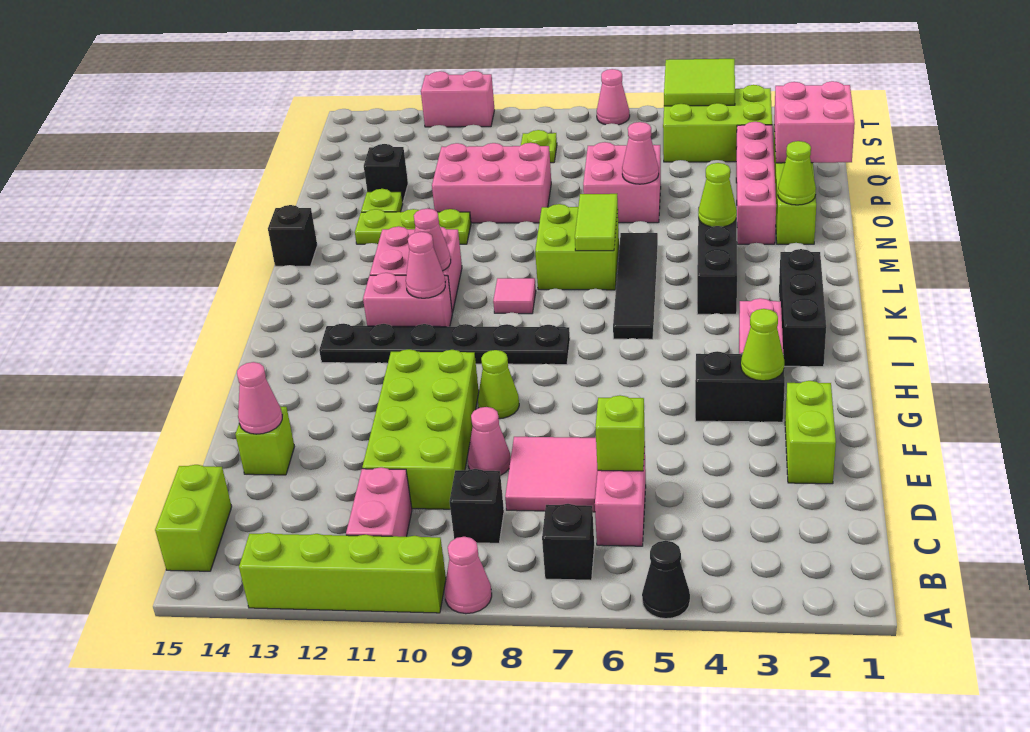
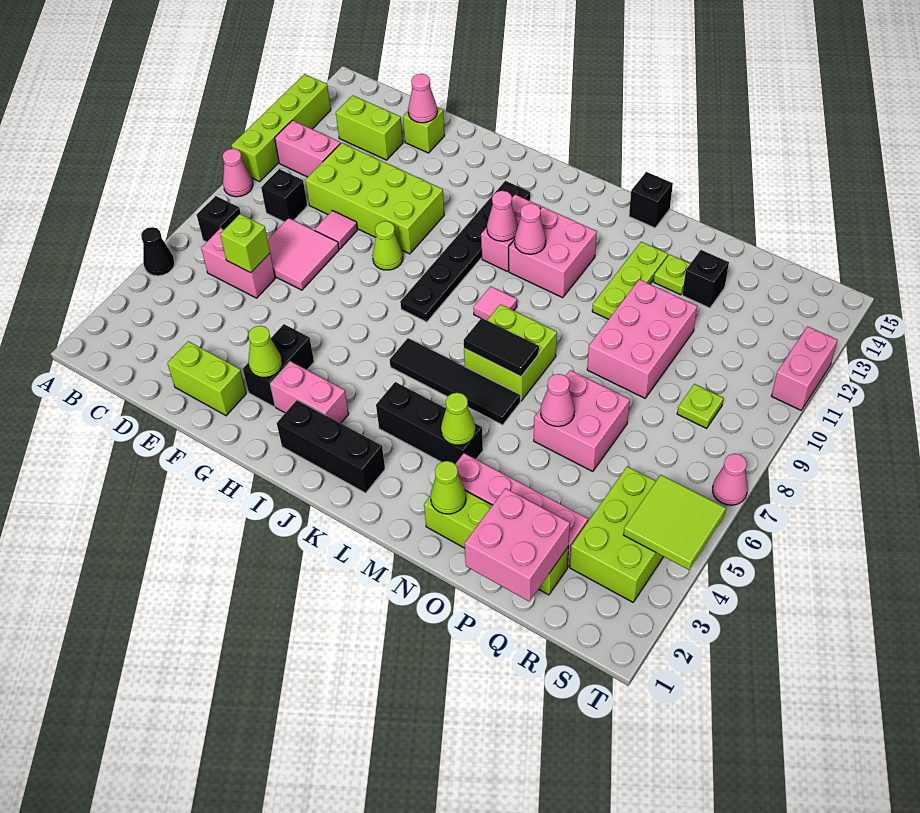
lime 1x2 brick [155,465,232,571] -> lime 1x2 brick moved to [336,95,403,160]
pink 1x1 cone [468,407,511,476] -> pink 1x1 tile [315,210,357,249]
lime 1x2 tile [575,194,618,251] -> black 1x2 tile [464,318,539,377]

